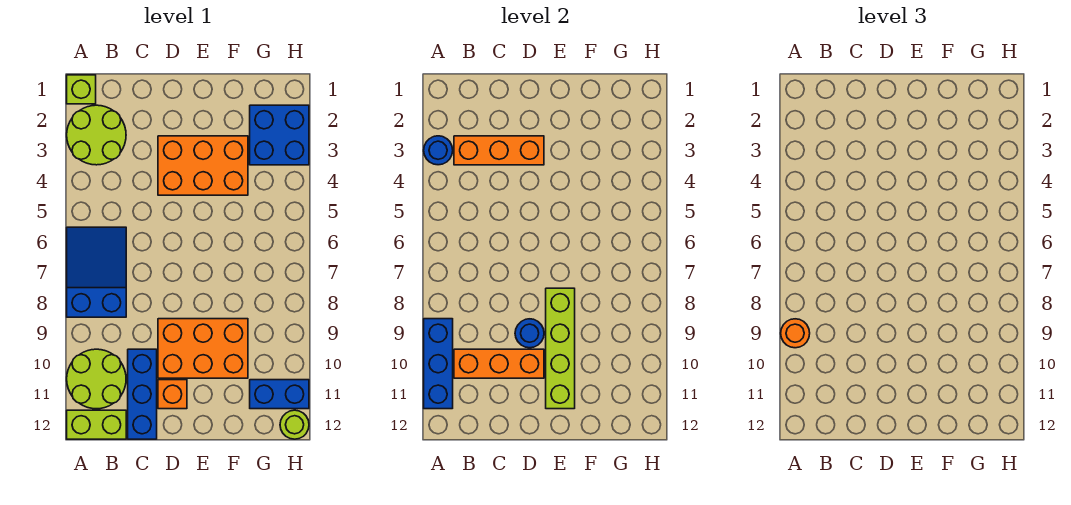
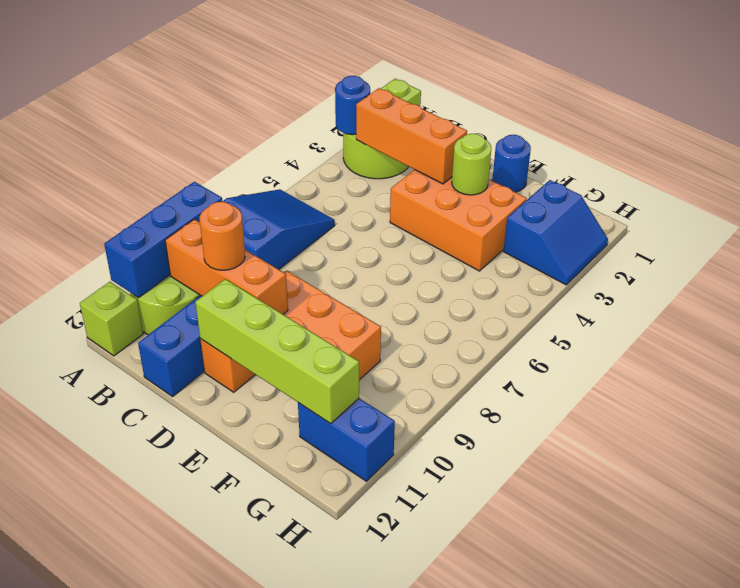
orange 1x1 round brick [781,319,810,348] -> orange 1x1 round brick moved to [200,202,245,270]
lime 1x2 brick [67,410,126,439] -> lime 1x1 brick [80,282,143,356]
blue 1x1 round brick [515,319,544,348] -> blue 1x1 round brick moved to [492,135,531,192]
lime 1x4 brick [546,288,575,409] -> lime 1x4 brick turned to [195,279,359,424]
blue 2x2 brick [250,105,309,165] -> blue 2x2 slope [503,180,608,285]
lime 1x1 round brick [280,410,309,439] -> lime 1x1 round brick moved to [452,134,491,195]

